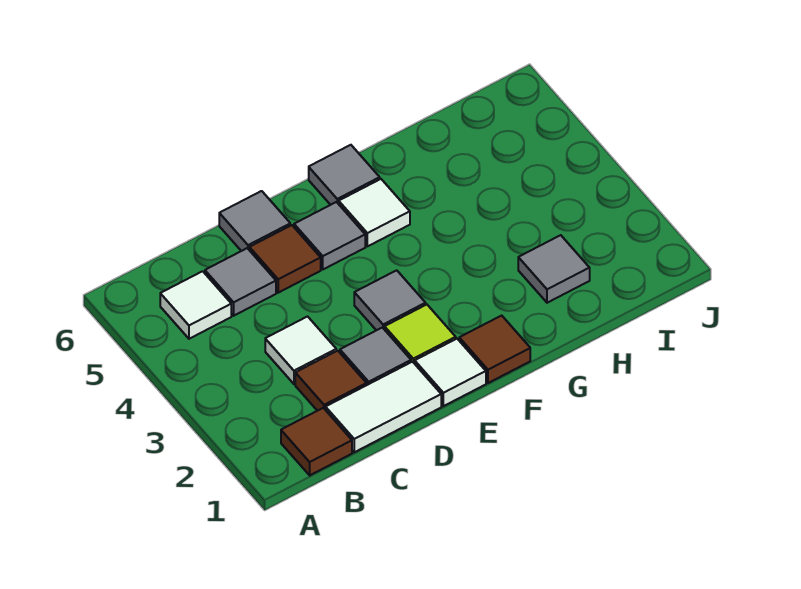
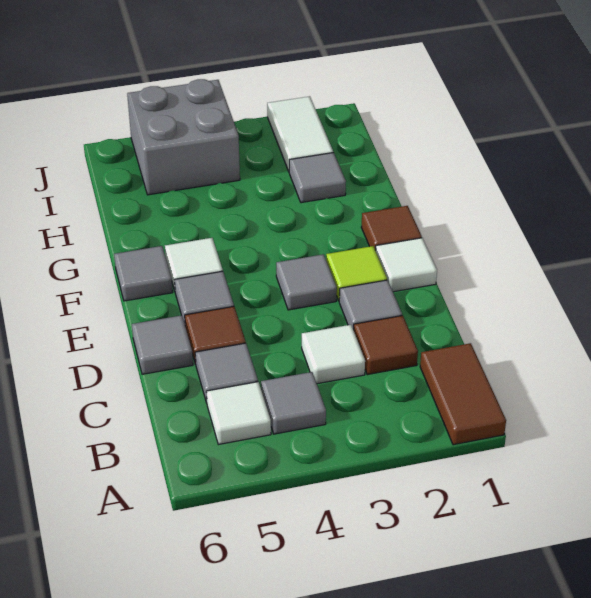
brown 1x1 tile [281,408,352,475] -> brown 1x2 tile [420,343,506,445]
none -> grey 1x1 tile [261,372,326,434]
white 1x2 tile [326,362,441,452] -> white 1x2 tile moved to [267,96,333,171]
none -> grey 2x2 brick [127,79,240,195]

